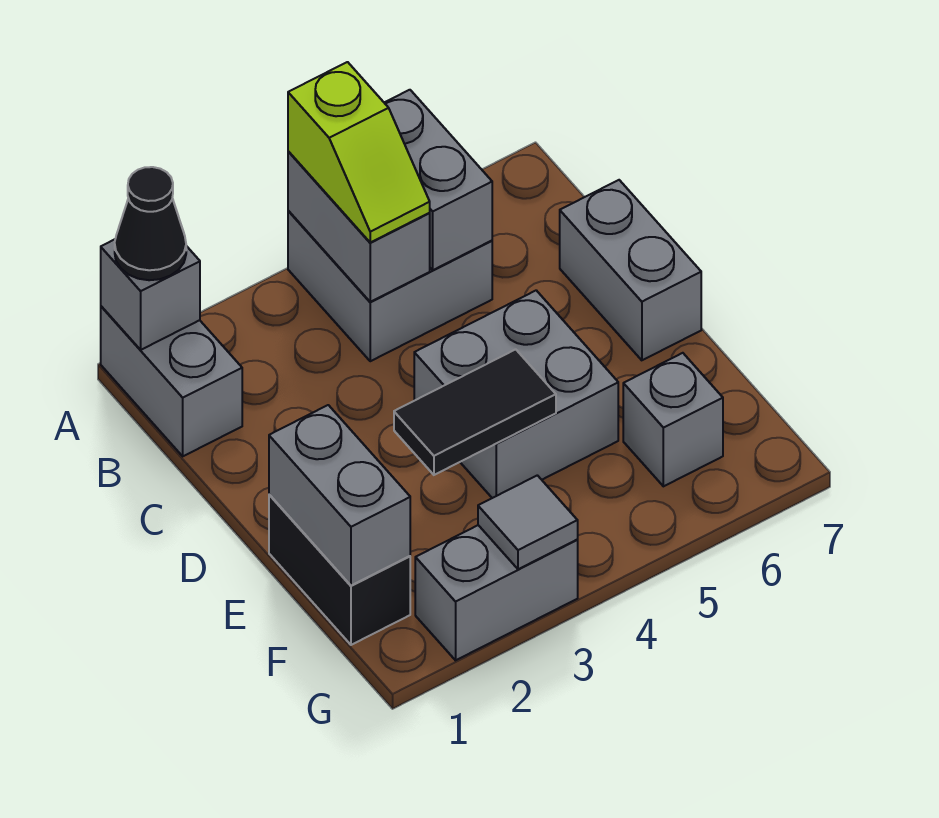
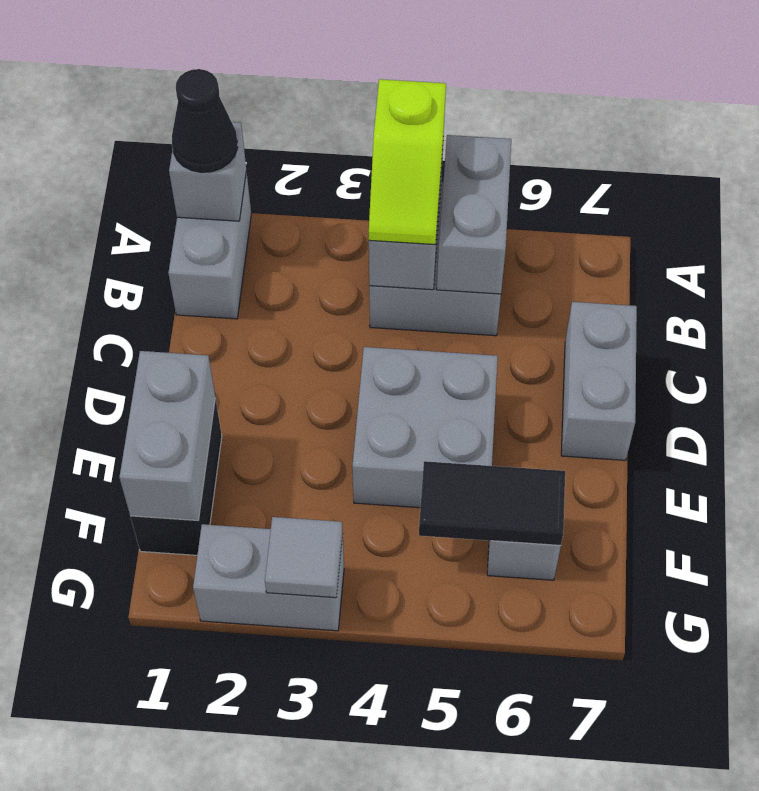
black 1x2 tile [394,349,556,475] -> black 1x2 tile moved to [419,461,565,545]

